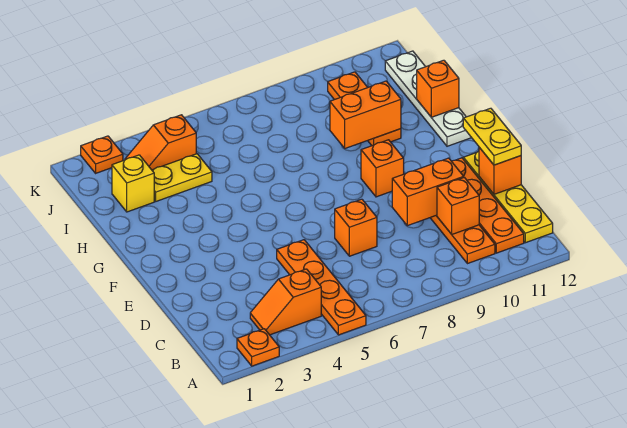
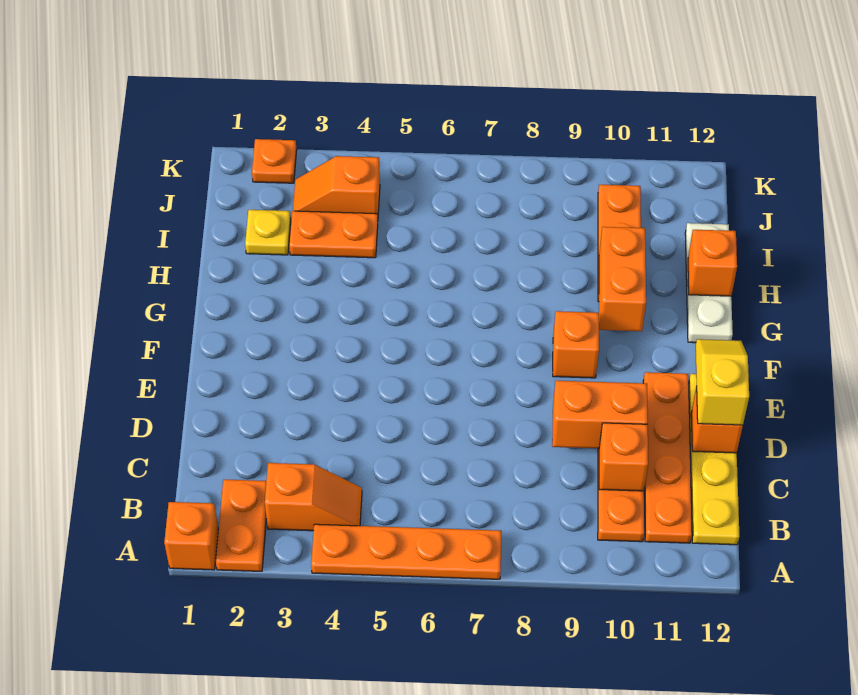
orange 1x1 plate [237,329,279,366] -> orange 1x2 plate [216,480,267,571]
orange 1x4 plate [277,240,366,335] -> orange 1x4 plate turned to [311,524,502,579]
orange 1x2 slope [250,269,321,335] -> orange 1x2 slope turned to [265,463,362,531]
orange 1x1 brick [335,199,377,256] -> orange 1x1 brick moved to [164,502,218,570]
yellow 1x2 plate [463,108,521,165] -> yellow 1x2 slope [696,339,749,425]
white 1x4 plate [385,51,472,146] -> white 1x3 plate [685,223,733,343]
orange 1x2 brick [330,81,401,148] -> orange 1x2 brick turned to [599,227,646,331]
yellow 1x1 brick [112,155,154,212] -> yellow 1x1 plate [245,210,291,255]
yellow 1x2 plate [152,154,212,201] -> orange 1x2 plate [289,211,378,258]

